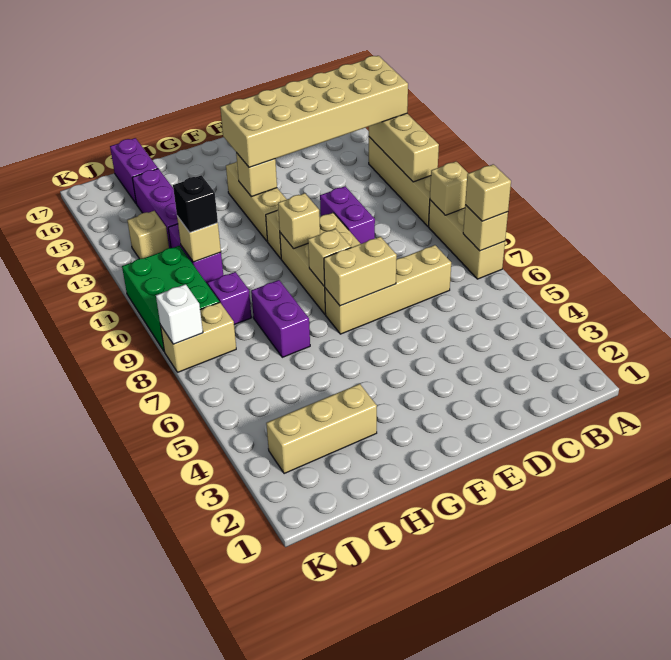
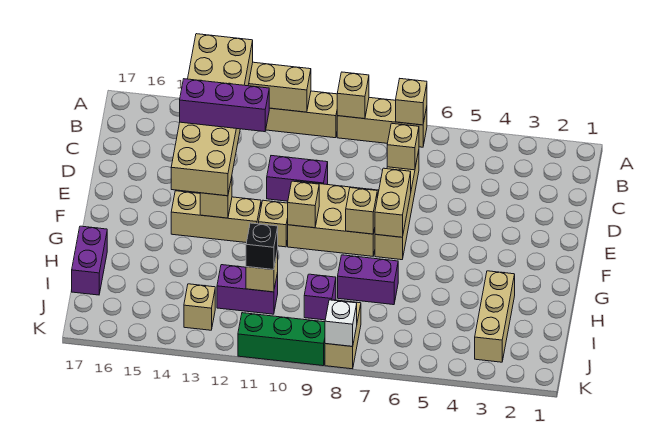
tan 1x1 brick [465,164,511,221] -> tan 1x1 brick moved to [387,123,419,170]
purple 1x3 brick [132,169,178,248] -> purple 1x3 brick moved to [180,79,269,132]
purple 1x2 brick [110,138,158,203] -> purple 1x2 brick turned to [72,226,107,295]
green 2x3 brick [122,246,219,351] -> green 1x3 brick [238,313,325,366]

